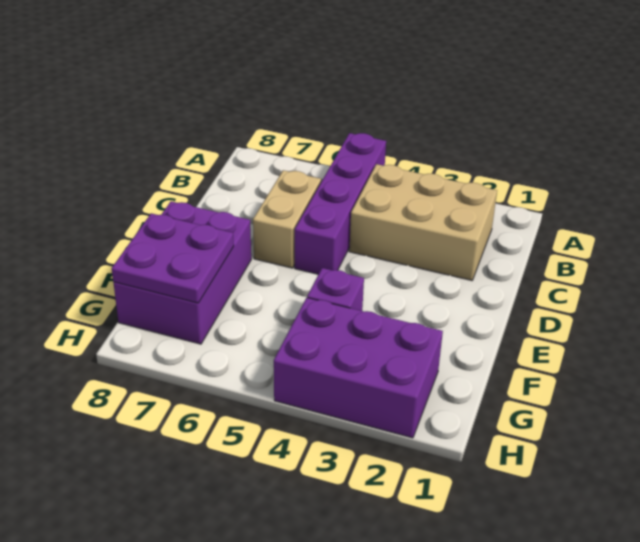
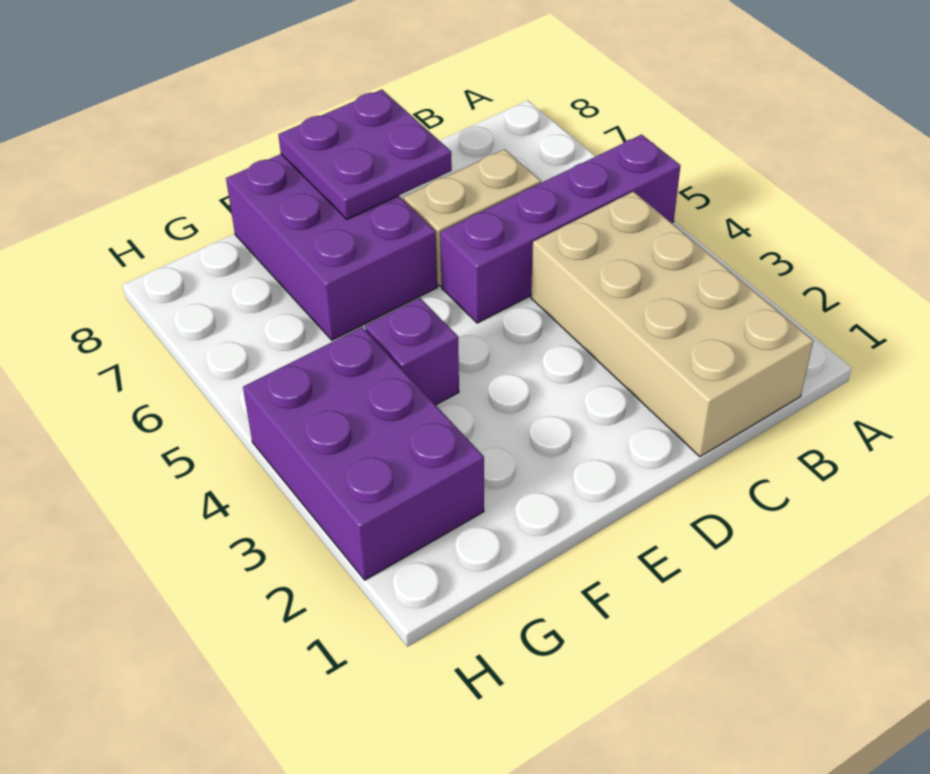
tan 2x3 brick [349,164,497,280] -> tan 2x4 brick [531,192,813,457]
purple 2x3 brick [113,201,251,344] -> purple 2x3 brick turned to [226,154,437,340]
purple 2x2 plate [112,213,234,303] -> purple 2x2 plate moved to [278,90,452,219]

